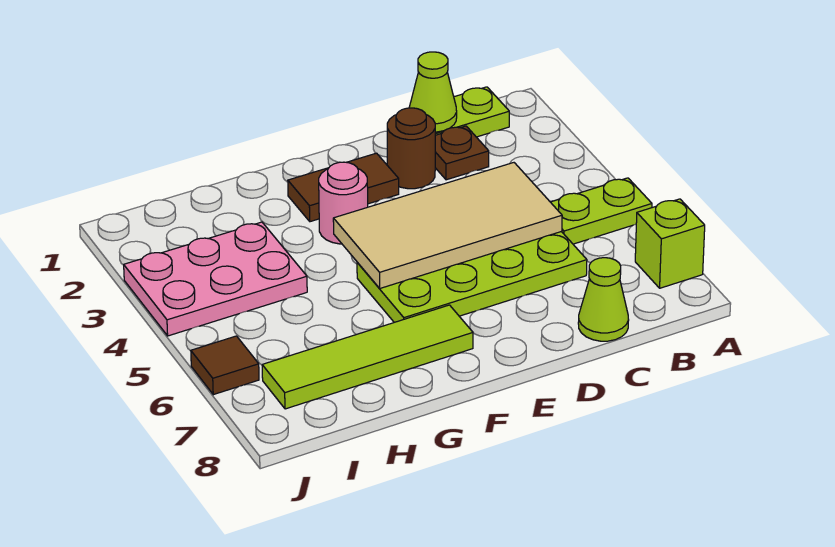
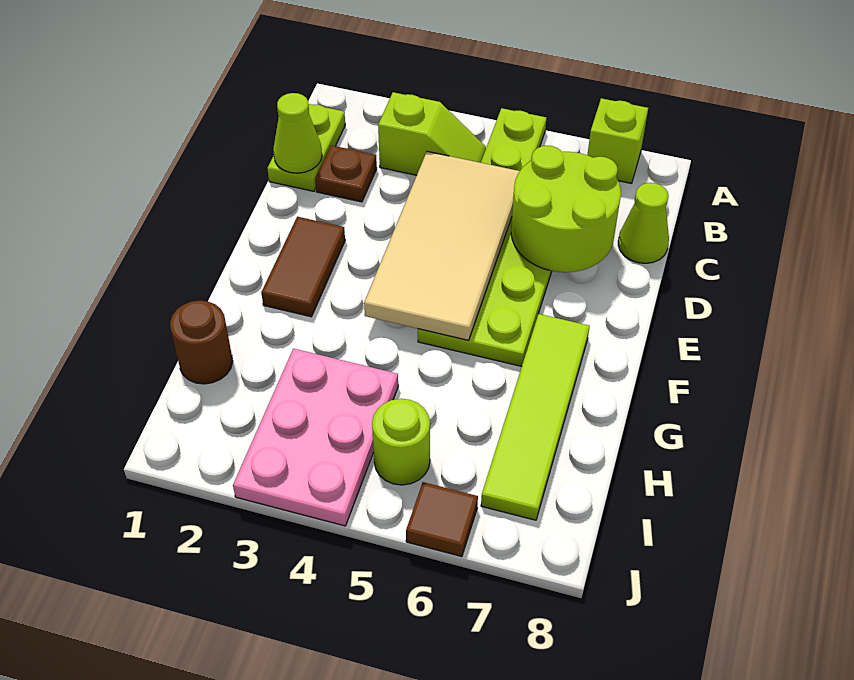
none -> lime 1x2 slope [378,92,486,175]
none -> lime 2x2 round brick [511,146,621,272]
brown 1x1 round brick [387,108,435,189] -> brown 1x1 round brick moved to [170,301,233,384]
pink 1x1 round brick [319,162,368,244] -> none
none -> lime 1x1 round brick [372,399,430,485]

